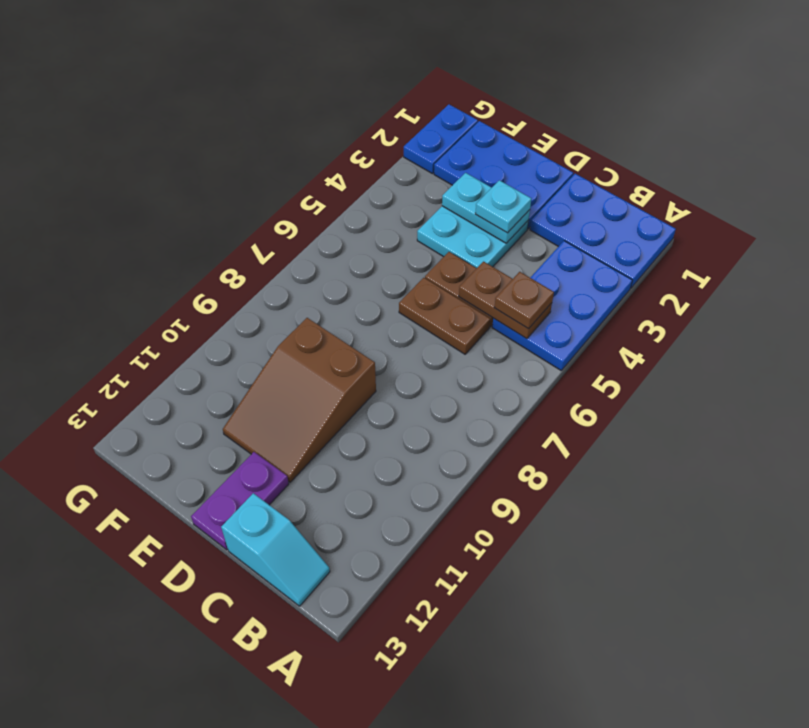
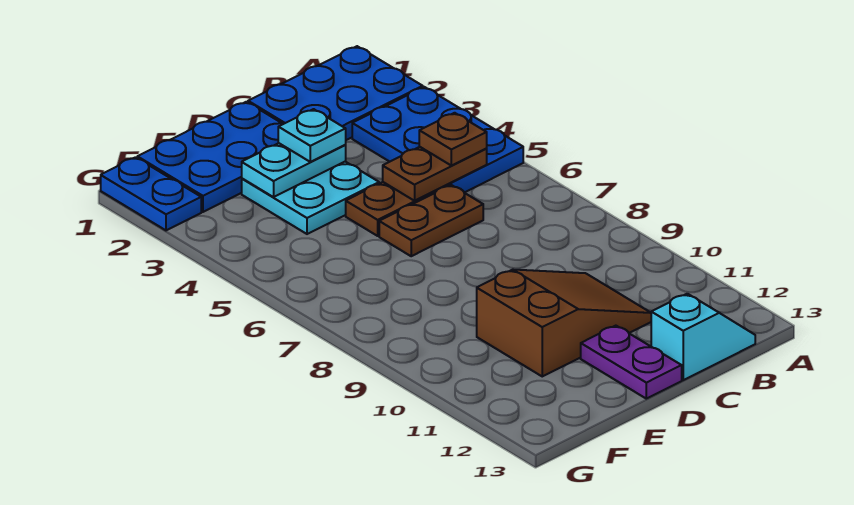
brown 2x3 slope [223,318,376,482] -> brown 2x3 slope turned to [477,270,651,376]

